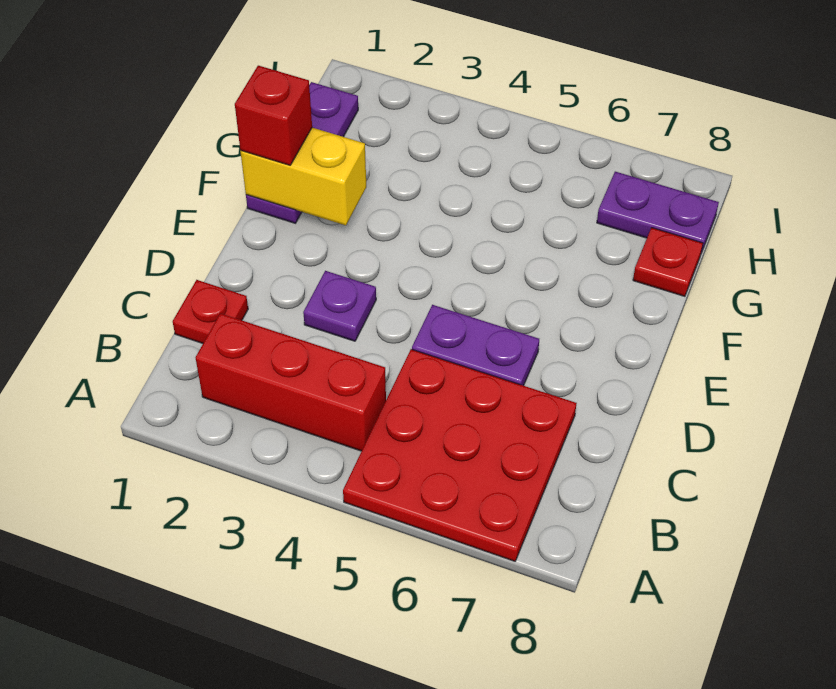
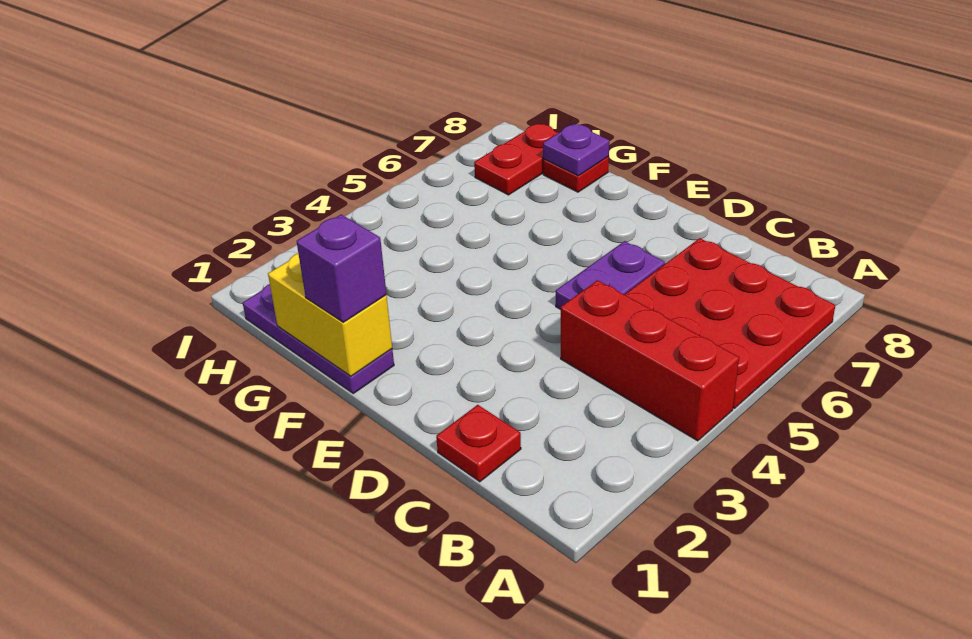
red 1x3 brick [196,313,386,451] -> red 1x3 brick turned to [561,280,739,441]
purple 1x1 plate [303,271,376,341] -> purple 1x1 plate moved to [543,124,609,176]
yellow 1x2 brick [240,128,366,225] -> yellow 1x2 brick turned to [268,254,392,376]
red 1x1 brick [235,66,312,165] -> purple 1x1 brick [297,215,386,322]
purple 1x2 plate [597,172,719,253] -> red 1x2 plate [474,123,558,195]

